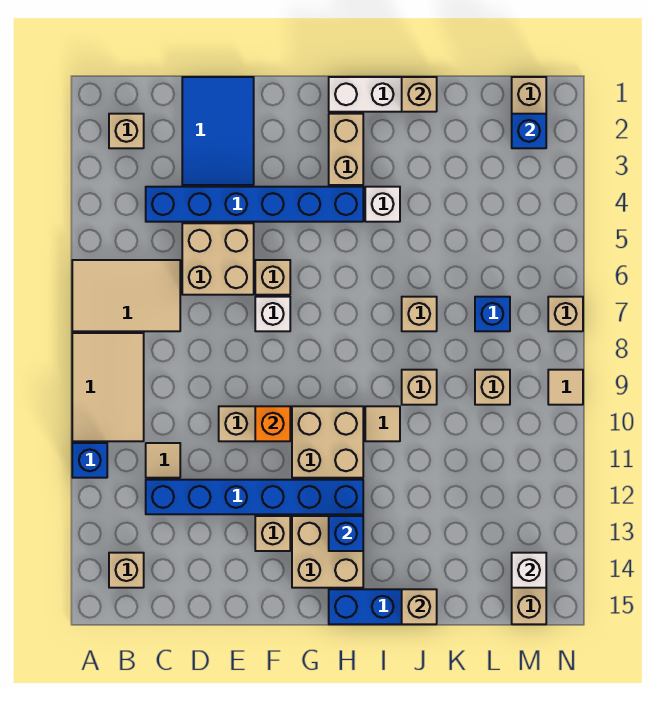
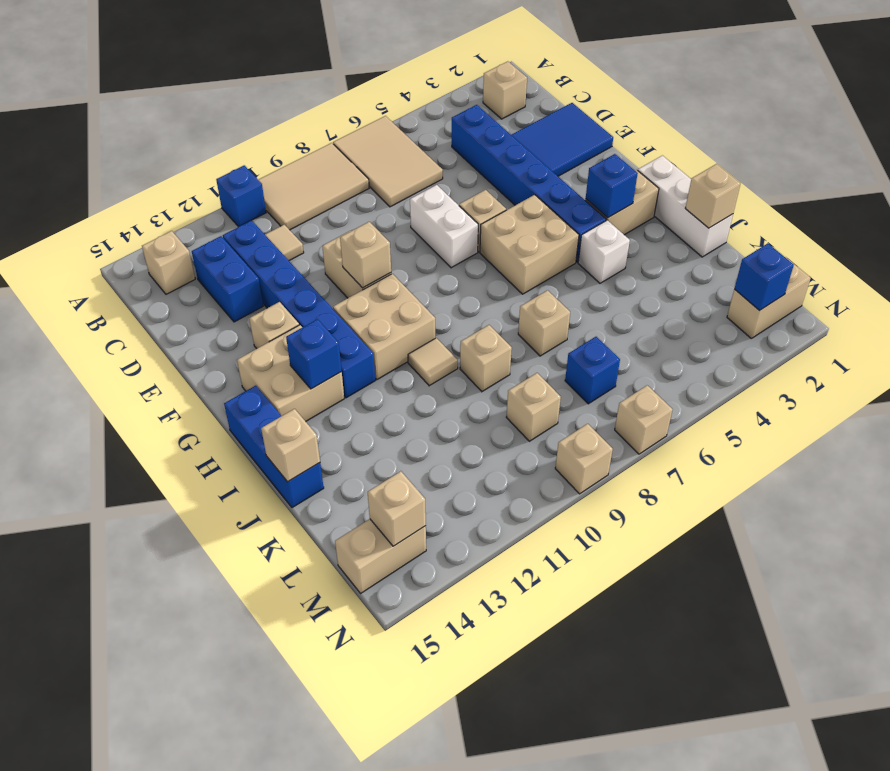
none -> blue 1x2 brick [192,236,263,322]
tan 2x2 brick [182,223,254,295] -> tan 2x2 brick moved to [480,195,579,294]
white 1x1 brick [255,297,290,331] -> white 1x2 brick [410,185,478,268]
orange 1x1 brick [255,406,290,441] -> tan 1x1 brick [340,222,391,288]
none -> blue 1x1 brick [586,154,638,218]
white 1x1 brick [512,553,546,588] -> tan 1x1 brick [368,471,426,546]
tan 1x1 tile [548,370,583,405] -> tan 1x1 brick [555,424,613,494]

